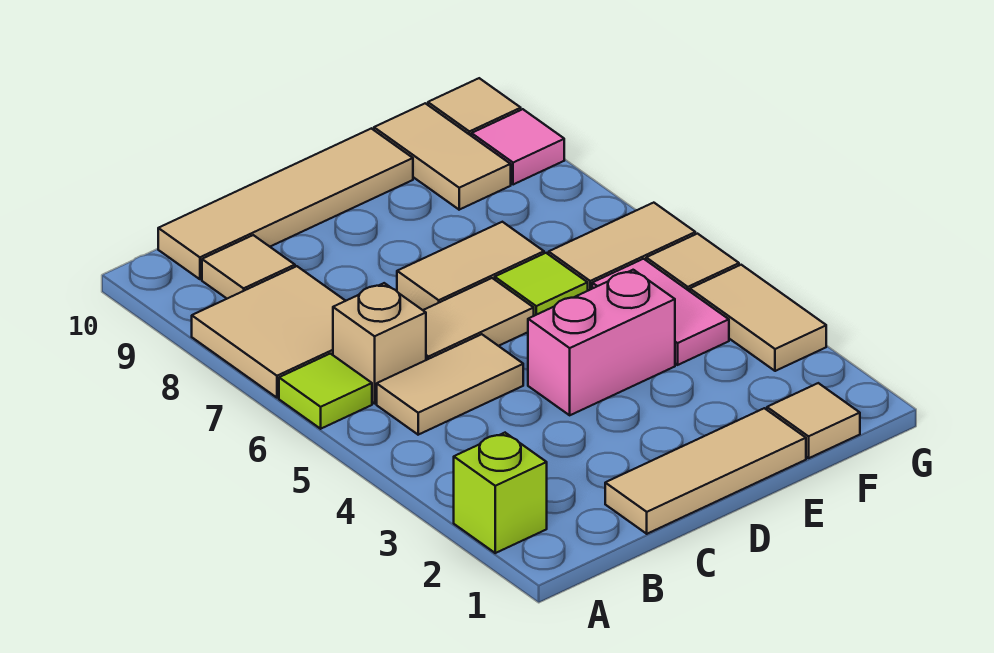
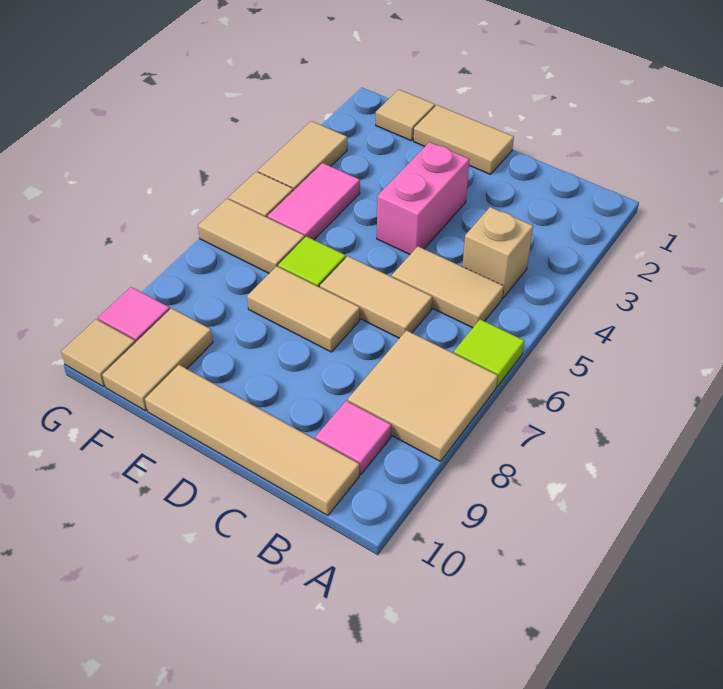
lime 1x1 brick [454,433,547,553] -> none
tan 1x1 brick [333,283,426,404] -> tan 1x1 brick moved to [462,207,533,298]
tan 1x1 tile [202,235,295,299] -> pink 1x1 tile [315,401,391,475]
tan 1x3 tile [605,408,806,534] -> tan 1x2 tile [414,105,514,174]
pink 1x2 brick [528,270,675,415] -> pink 1x2 brick turned to [377,142,470,254]

